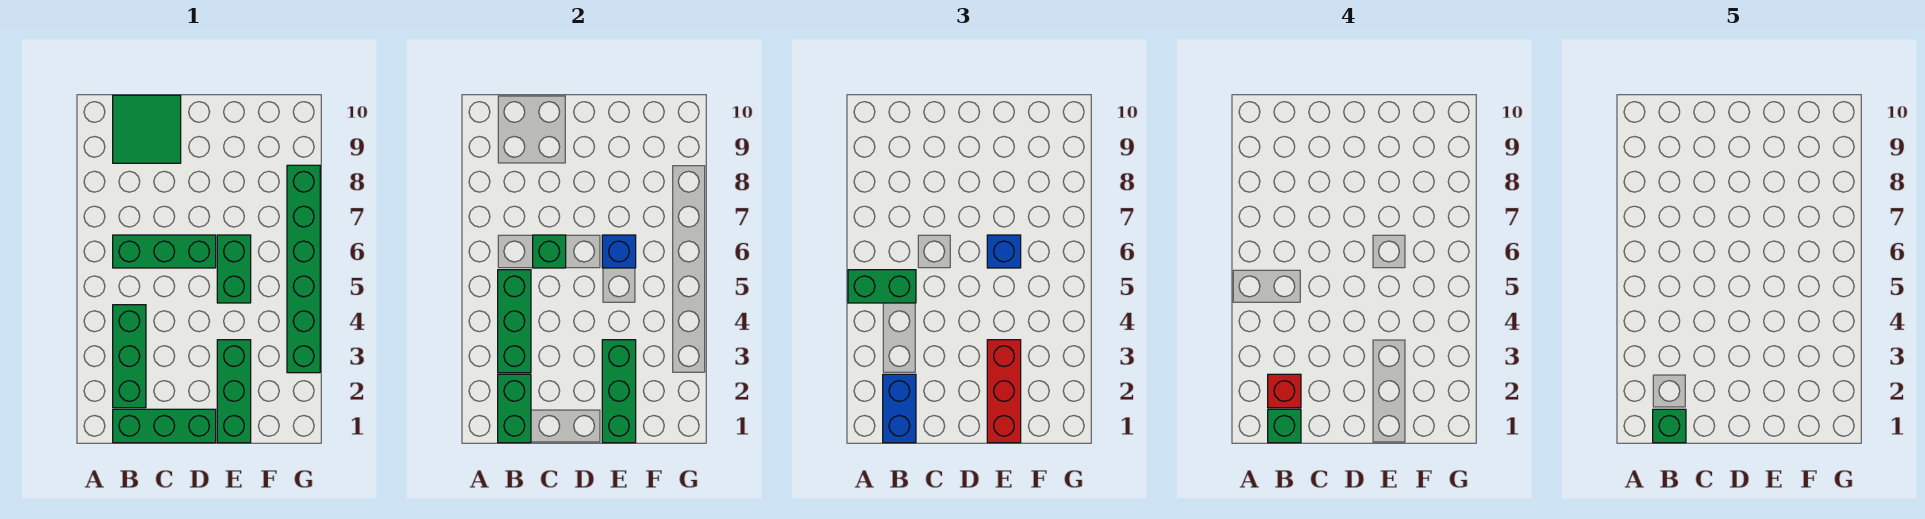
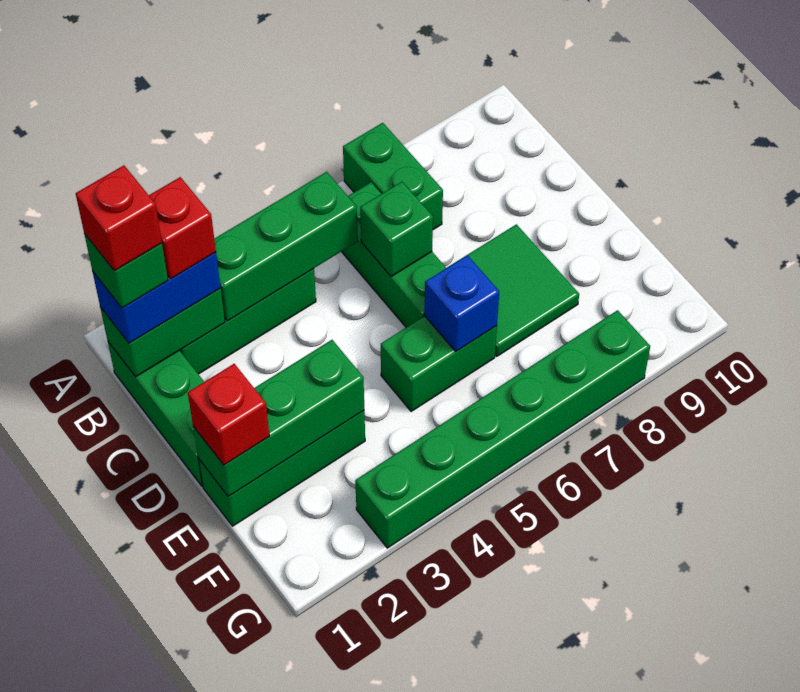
green 1x2 brick [848,270,916,303] -> green 1x2 brick moved to [343,123,443,230]
green 1x1 brick [1653,409,1686,443] -> red 1x1 brick [76,166,162,271]
green 2x2 tile [113,95,181,163] -> green 2x2 tile moved to [450,224,579,356]
red 1x3 brick [987,340,1021,443] -> red 1x1 brick [188,364,269,465]
blue 1x1 brick [987,235,1021,268] -> none

